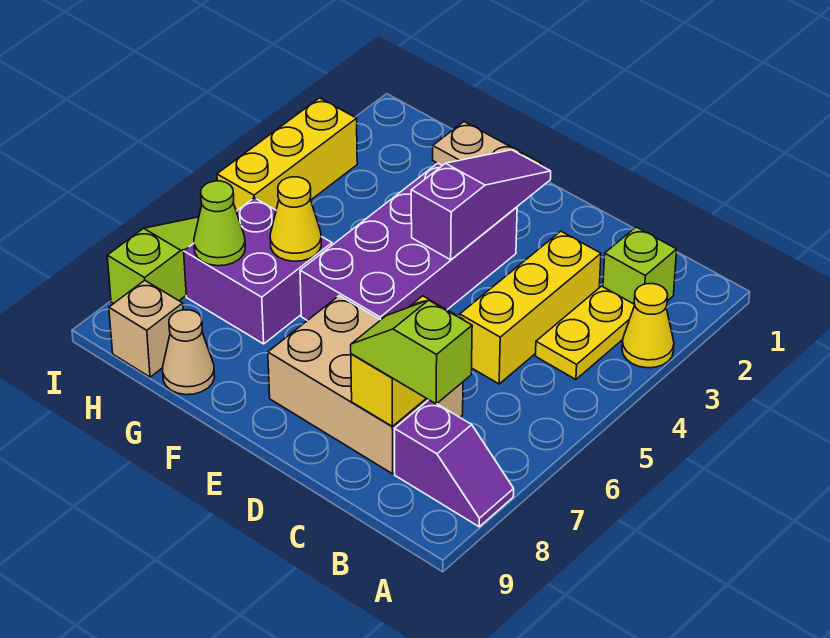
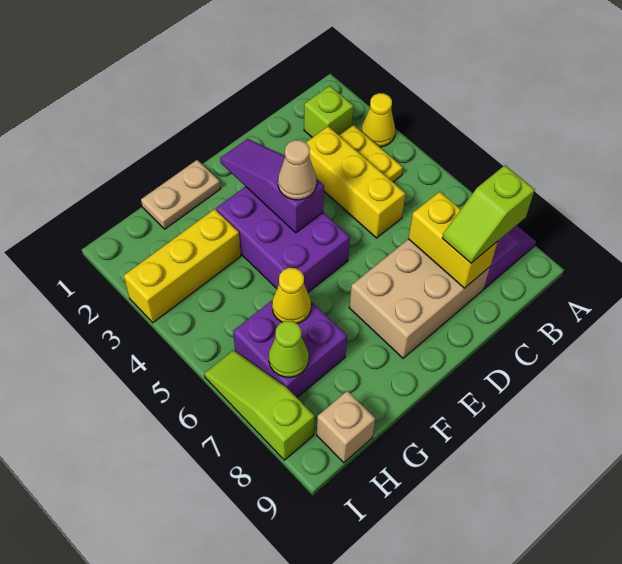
purple 2x4 brick [300,163,517,321] -> purple 2x3 brick [216,186,350,292]
tan 1x1 cone [163,310,215,395] -> tan 1x1 cone moved to [278,140,316,200]
yellow 1x3 brick [217,98,357,211] -> yellow 1x3 brick turned to [124,209,241,323]

